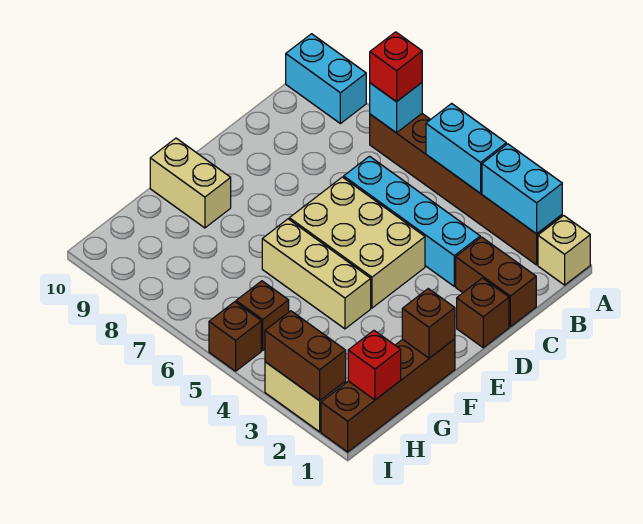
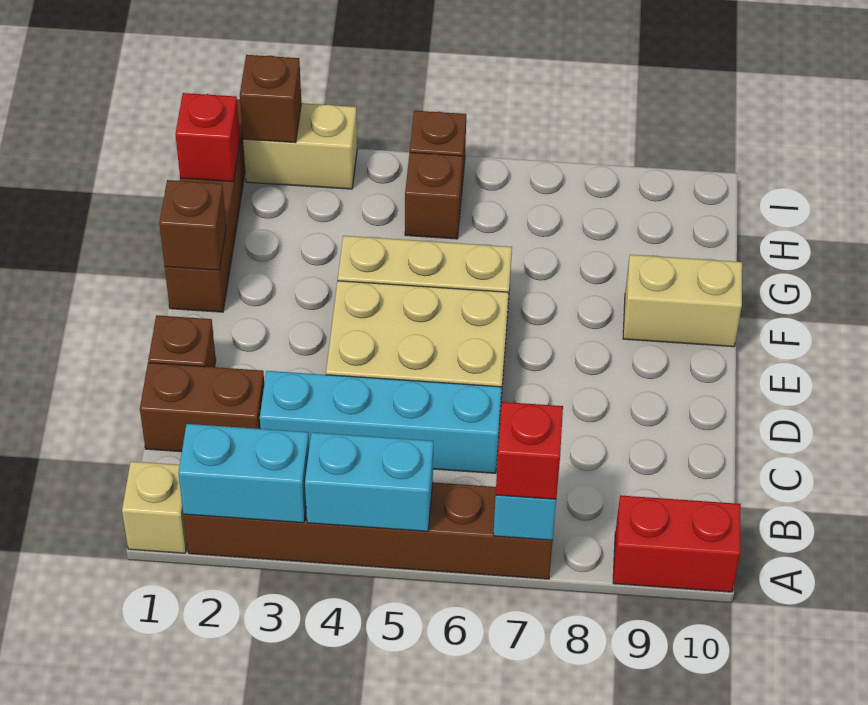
cyan 1x2 brick [286,34,366,124] -> red 1x2 brick [613,495,741,592]
brown 1x2 brick [265,311,346,401] -> brown 1x1 brick [240,55,301,143]

